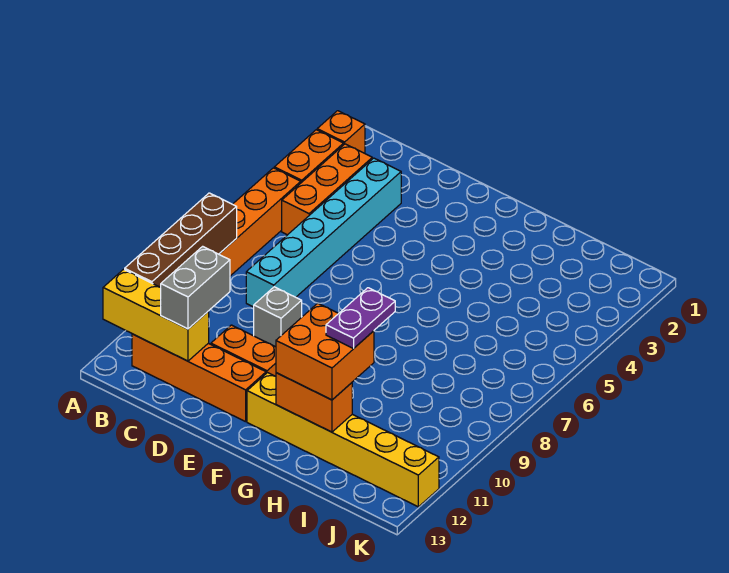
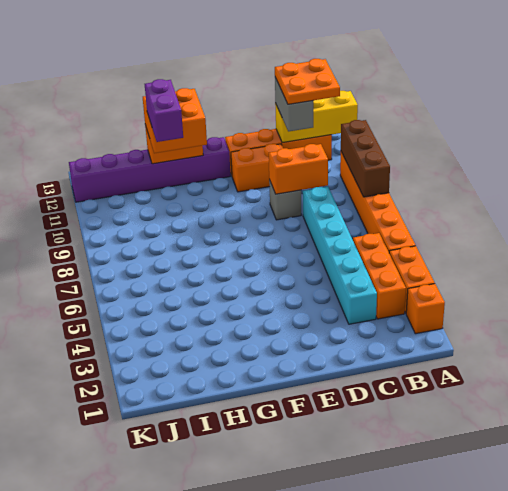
brown 1x4 brick [125,193,237,287] -> brown 1x3 brick [341,120,390,197]
none -> orange 2x2 plate [275,59,340,104]
none -> orange 1x2 brick [269,144,328,194]
yellow 1x6 brick [247,373,439,507] -> purple 1x6 brick [69,137,231,202]
purple 1x2 plate [326,288,395,349] -> purple 1x2 brick [145,79,183,142]

